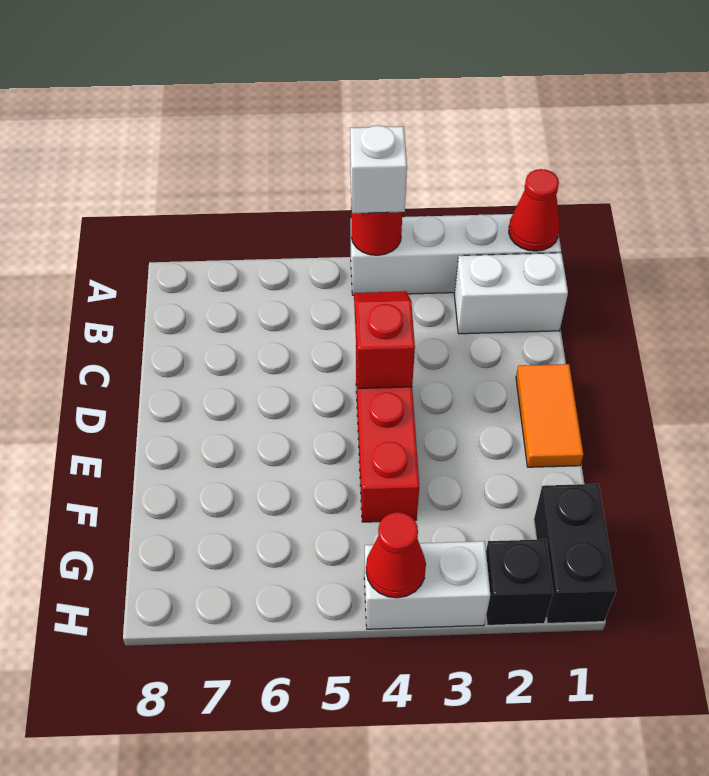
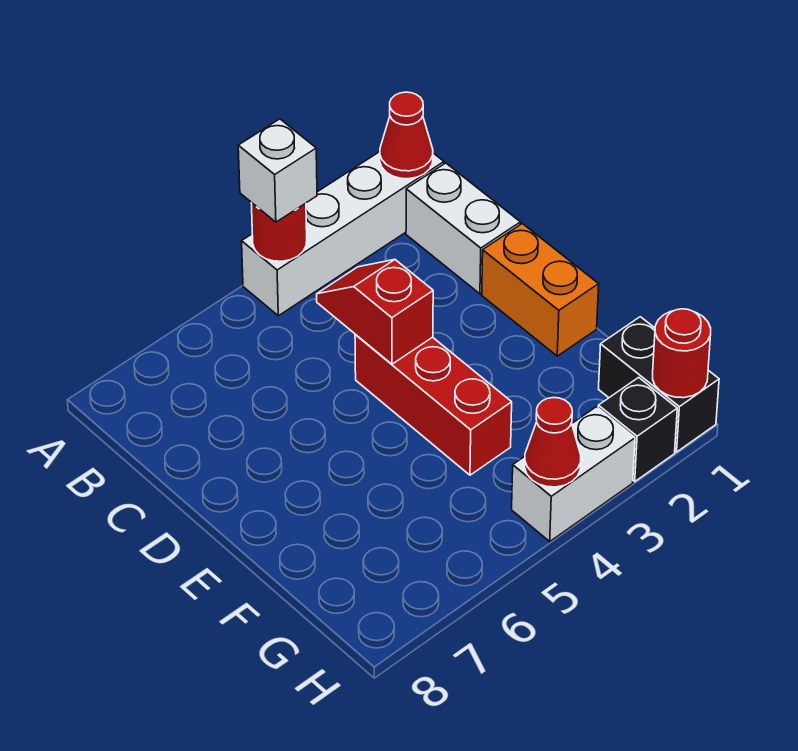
white 1x2 brick [454,253,568,334] -> white 1x2 brick turned to [406,163,520,294]
orange 1x2 tile [516,364,583,467] -> orange 1x2 brick [482,224,599,356]
none -> red 1x1 round brick [653,309,711,398]

